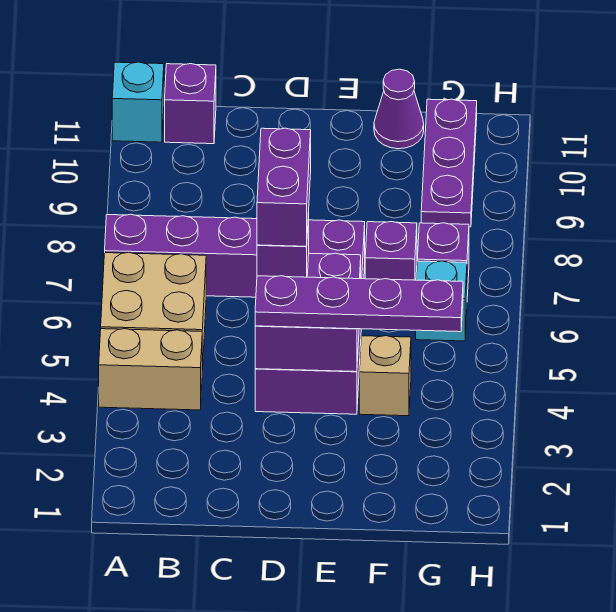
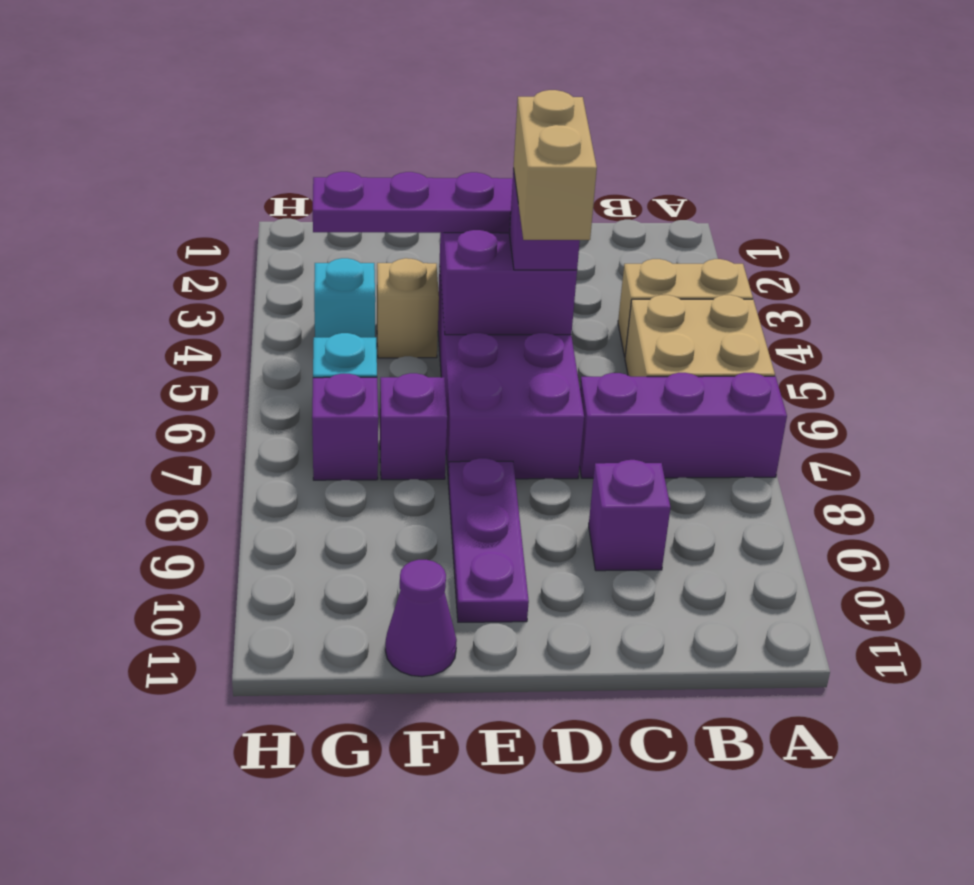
cyan 1x1 brick [112,62,164,142] -> cyan 1x1 brick moved to [314,258,375,337]
purple 1x1 brick [165,64,216,144] -> purple 1x1 brick moved to [589,460,671,571]
purple 1x2 brick [257,128,311,246] -> tan 1x2 brick [514,90,597,240]
purple 1x3 plate [421,99,477,227] -> purple 1x3 plate moved to [448,458,529,622]

